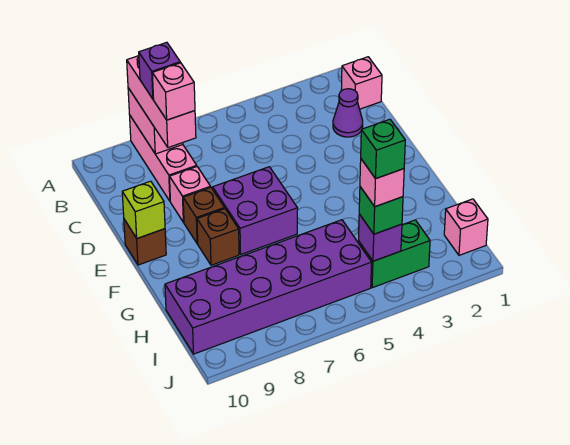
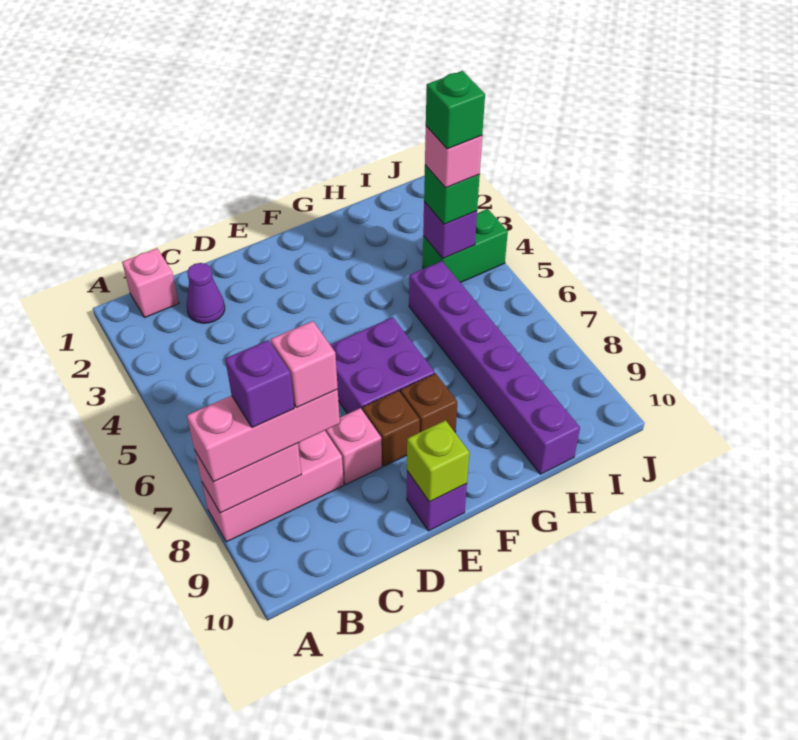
brown 1x1 brick [124,219,166,265] -> purple 1x1 brick [407,471,467,531]
purple 2x6 brick [165,220,372,354] -> purple 1x6 brick [409,261,580,474]
pink 1x1 brick [444,199,488,255] -> none
green 1x2 brick [358,220,430,288] -> green 1x2 brick turned to [423,209,508,283]

